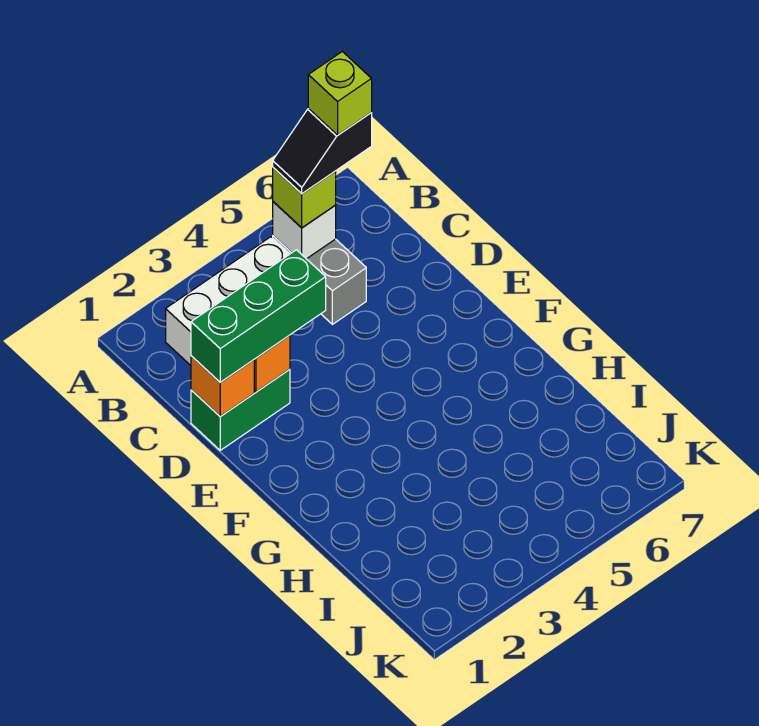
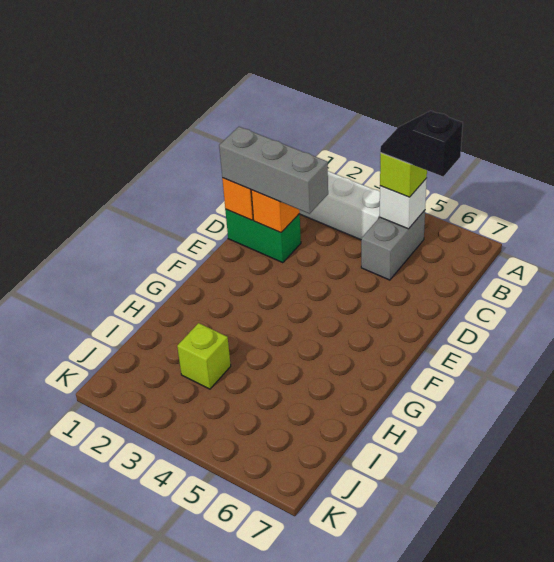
lime 1x1 brick [308,51,372,135] -> lime 1x1 brick moved to [177,323,231,389]
green 1x3 brick [191,250,326,382] -> grey 1x3 brick [219,127,328,214]

